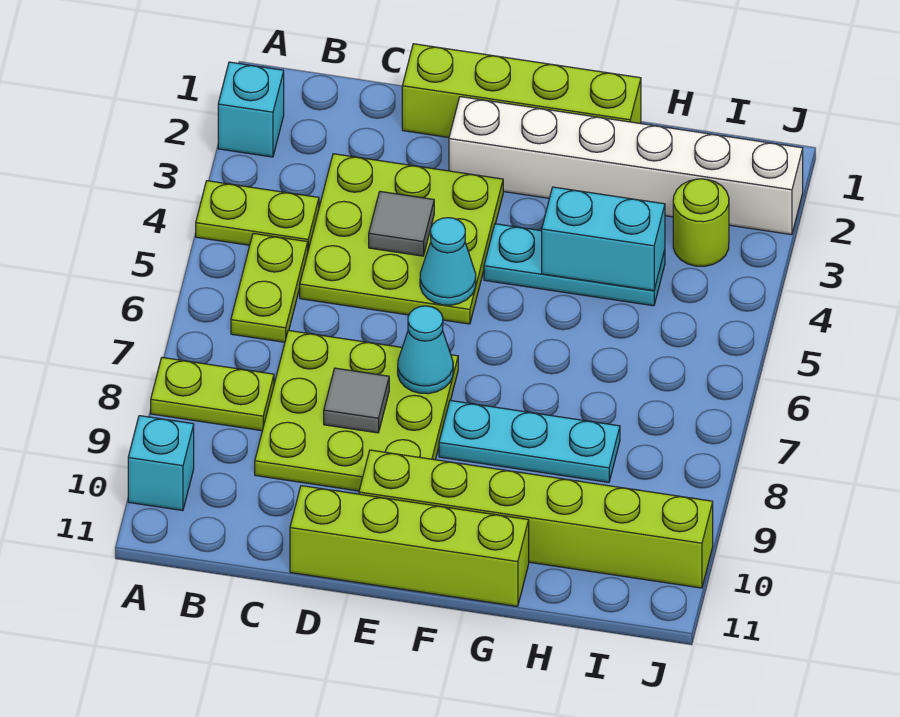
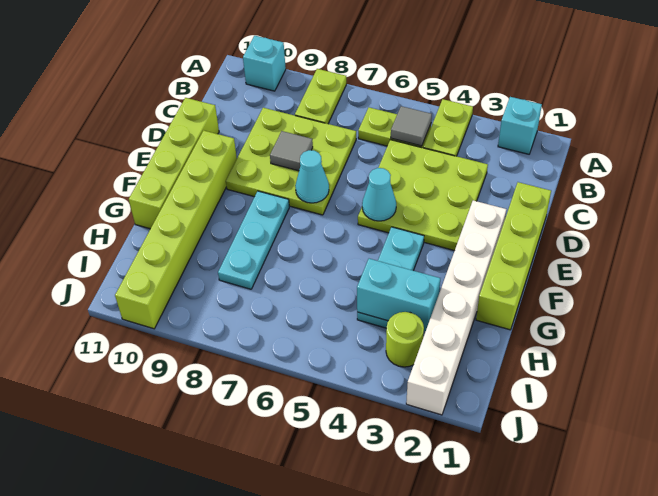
grey 1x1 tile [369,192,434,256] -> grey 1x1 tile moved to [391,106,432,146]
cyan 1x2 brick [542,187,665,291] -> cyan 1x2 brick turned to [357,259,440,331]

